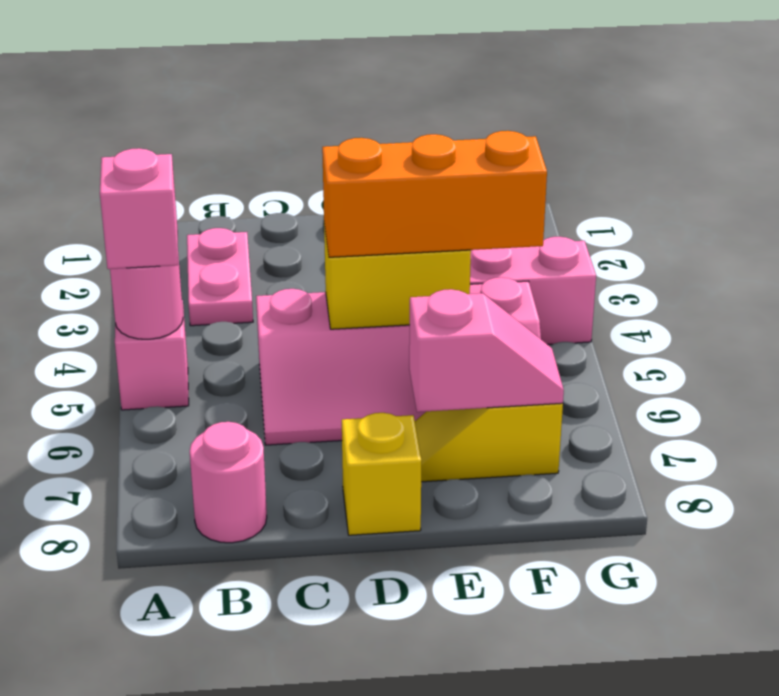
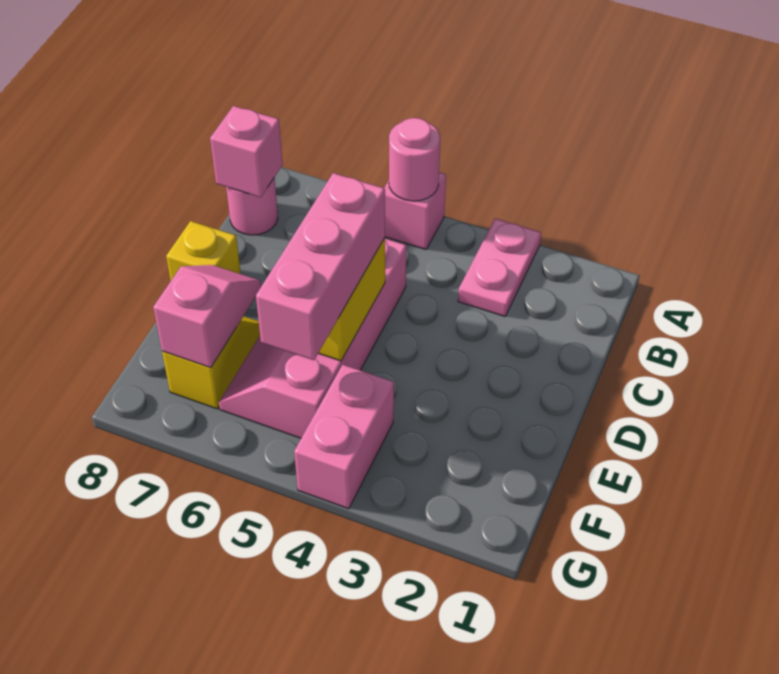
pink 1x1 brick [100,148,178,269] -> pink 1x1 brick moved to [210,106,283,197]
pink 1x2 plate [187,228,253,326] -> pink 1x2 plate turned to [458,219,541,316]
orange 1x3 brick [322,131,547,257] -> pink 1x3 brick [256,173,385,360]
pink 1x2 slope [409,289,564,412] -> pink 1x2 slope turned to [153,265,261,368]

